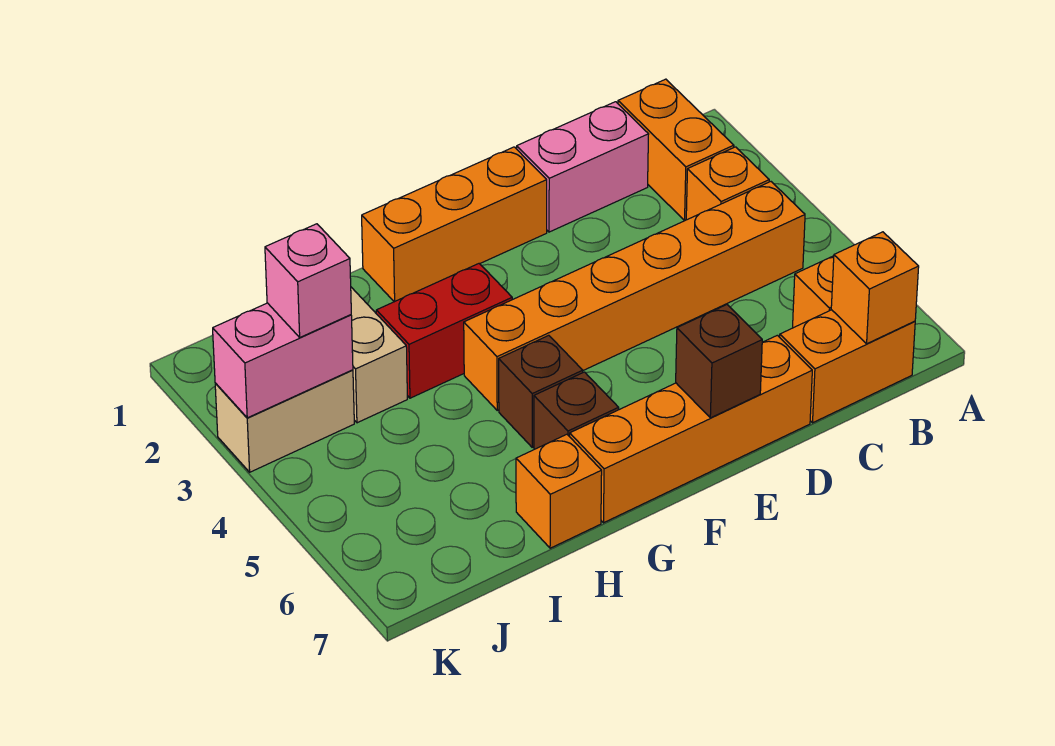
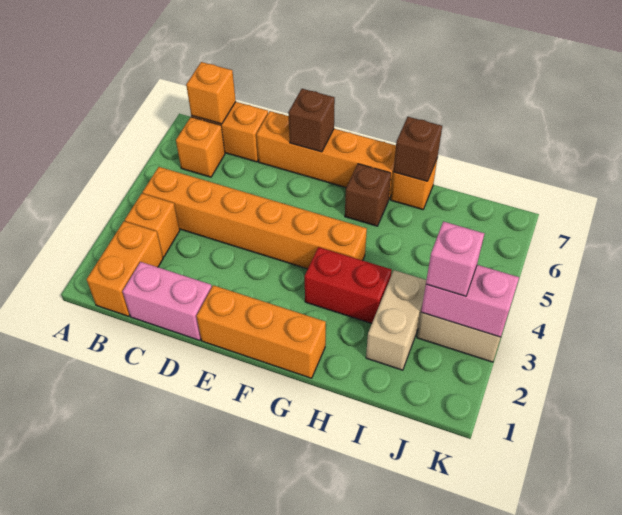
brown 1x1 brick [499,335,583,447] -> brown 1x1 brick moved to [393,117,442,181]

